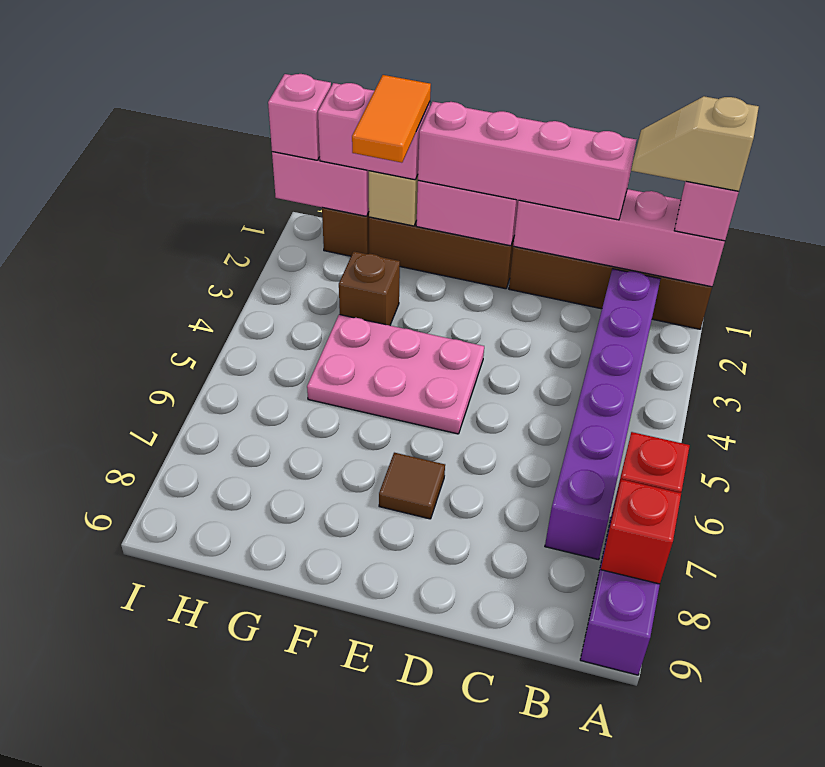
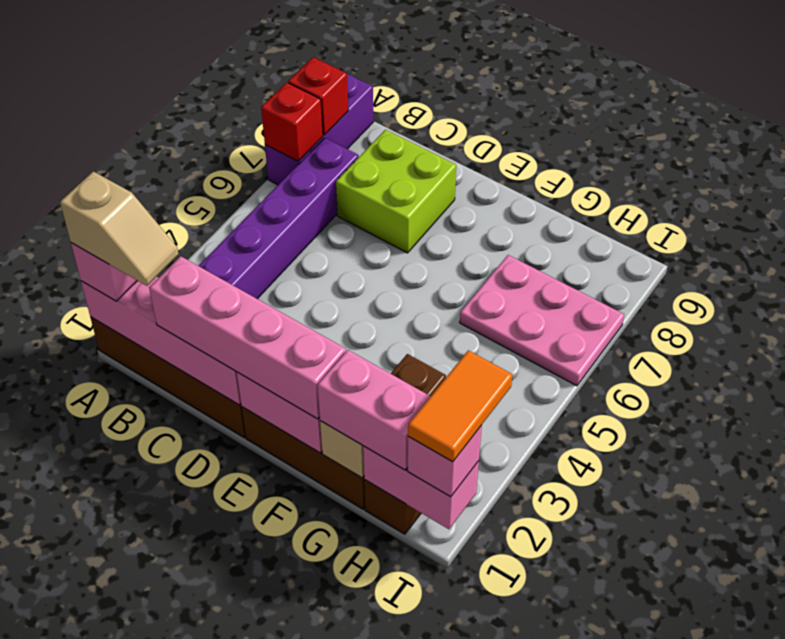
none -> lime 2x2 brick [336,130,456,253]
pink 2x3 plate [307,314,484,434] -> pink 2x3 plate moved to [460,255,624,386]
brown 1x1 tile [379,453,445,519] -> none
orange 1x2 tile [352,75,431,163] -> orange 1x2 tile moved to [408,350,513,462]

